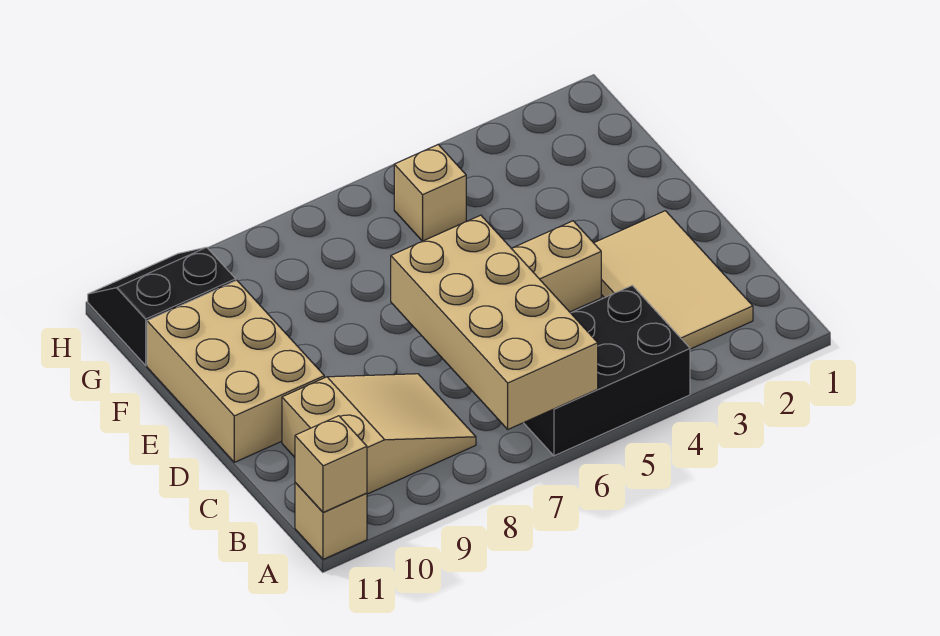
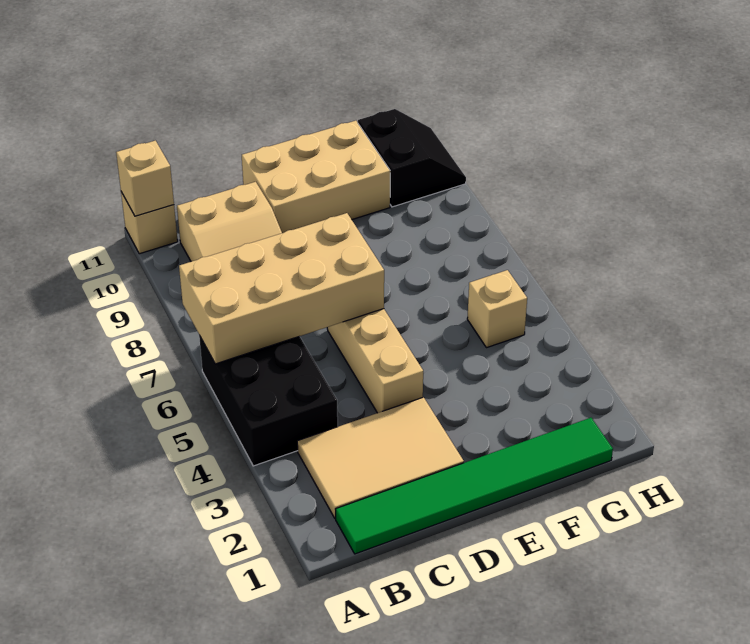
none -> green 1x6 tile [336,418,613,554]

